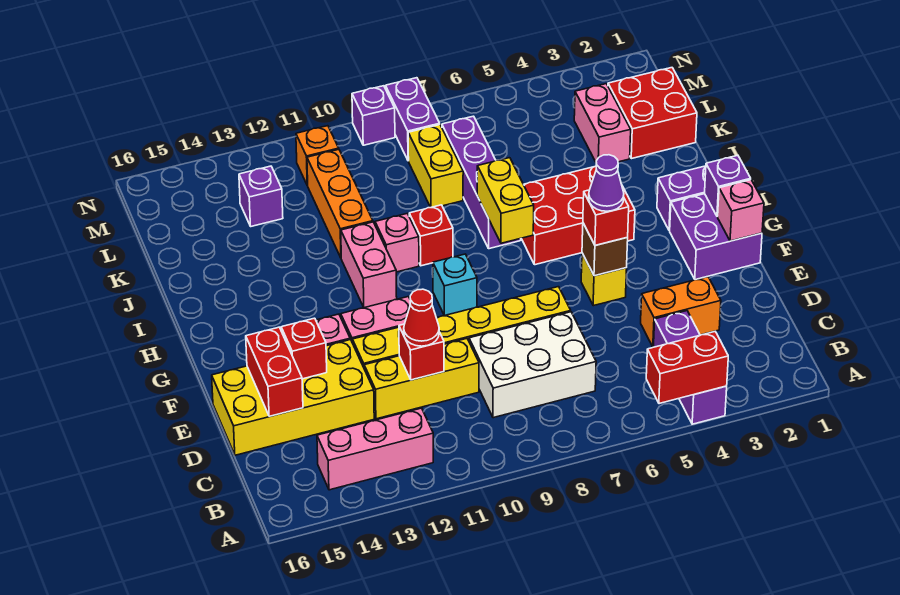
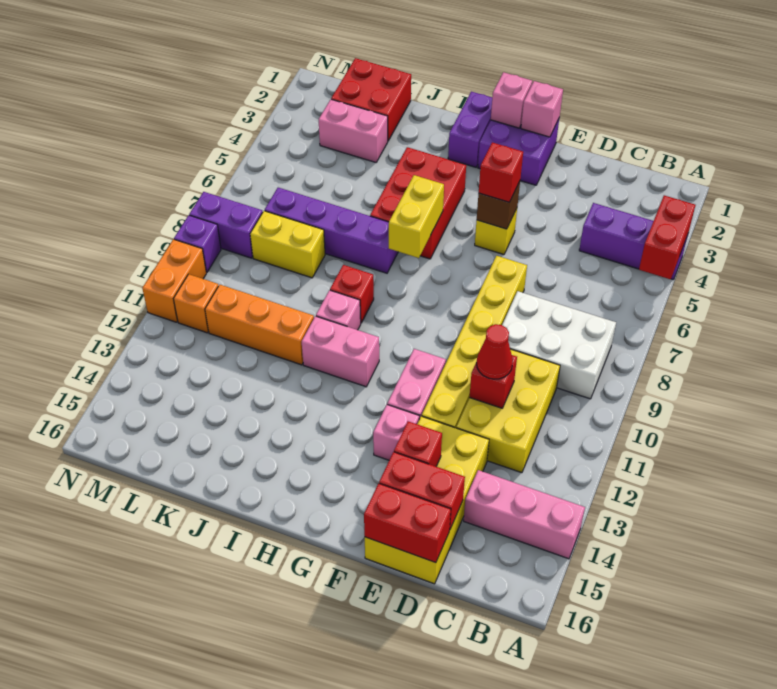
pink 1x3 brick [317,408,433,490] -> pink 1x3 brick turned to [464,470,585,559]
white 2x3 brick [469,312,596,418] -> white 2x3 brick turned to [502,291,616,399]
orange 1x2 brick [641,277,721,347] -> orange 1x2 brick moved to [142,239,206,322]
yellow 1x3 brick [364,339,479,419] -> yellow 2x3 brick [456,349,560,473]
none -> red 1x2 brick [364,484,451,563]
purple 1x1 cone [589,155,624,211] -> none
purple 1x1 brick [705,155,751,216] -> pink 1x1 brick [491,72,532,128]
cyan 1x1 brick [433,254,477,316] -> none
yellow 1x2 brick [477,158,534,243] -> yellow 1x2 brick turned to [389,175,444,258]
purple 1x1 brick [239,166,283,226] -> none

